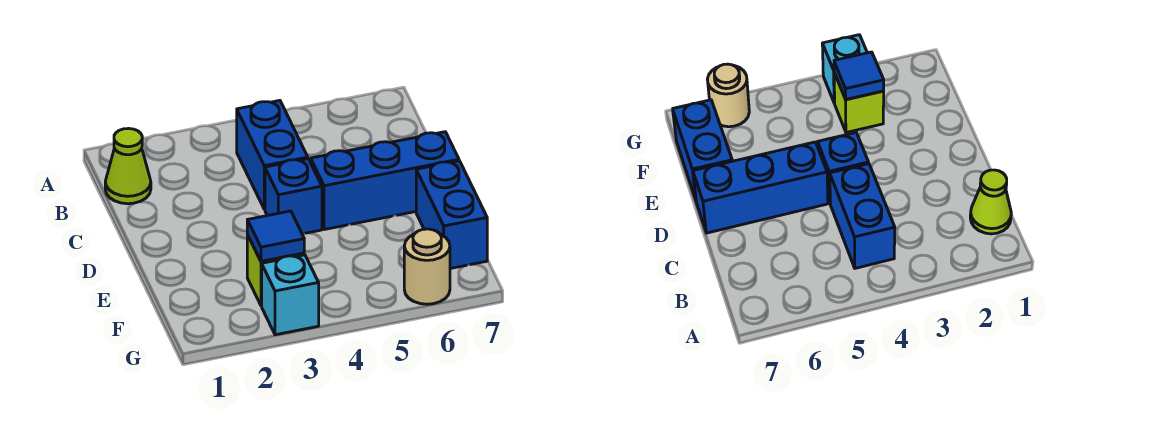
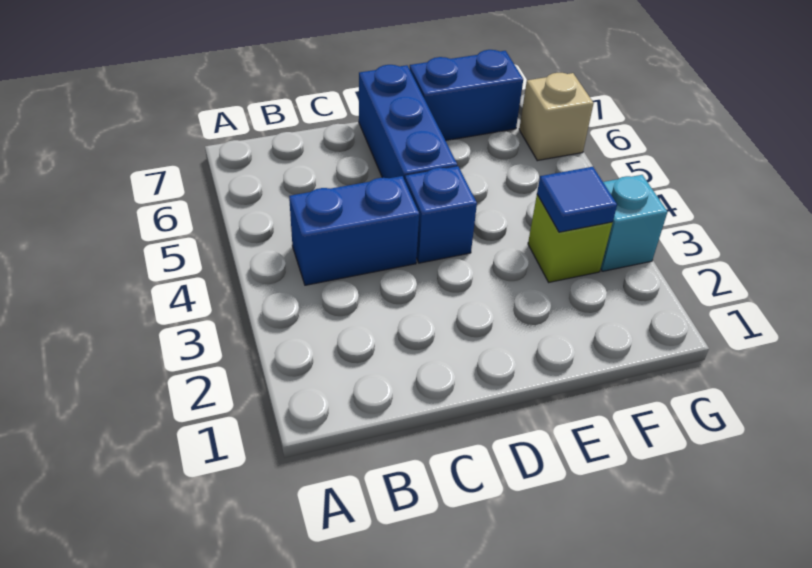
lime 1x1 cone [105,128,151,204] -> none
tan 1x1 round brick [404,229,450,304] -> tan 1x1 brick [519,73,594,161]

